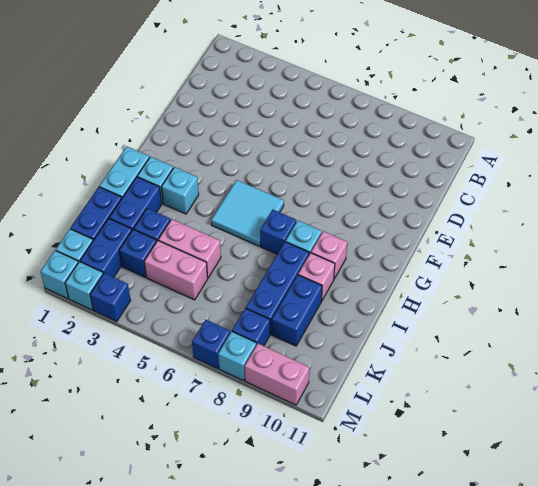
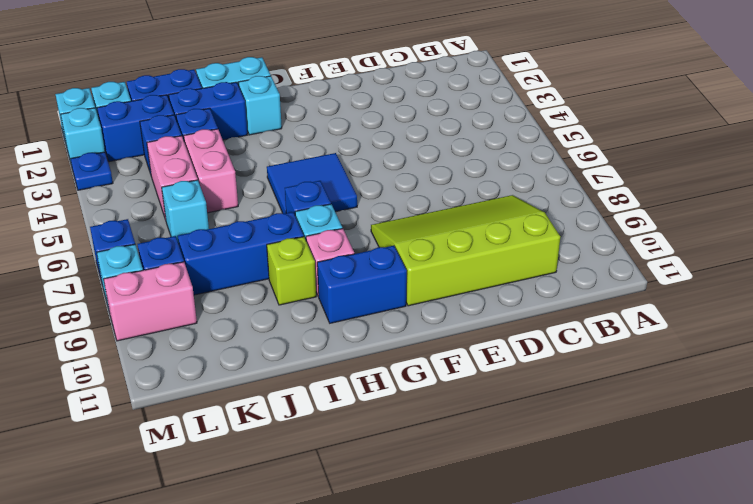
none -> lime 3x4 slope [371,195,560,306]
cyan 2x2 tile [211,180,284,246] -> blue 2x2 tile [267,153,357,214]
cyan 1x1 brick [162,167,199,214] -> cyan 1x1 brick moved to [162,180,209,244]
pink 1x1 brick [298,253,335,301] -> lime 1x1 brick [267,237,316,305]
blue 1x2 brick [272,275,322,346] -> blue 1x2 brick moved to [317,246,407,323]
blue 1x1 brick [90,273,131,322] -> blue 1x1 plate [70,152,113,190]
pink 1x2 brick [245,344,310,405] -> pink 1x2 brick turned to [104,262,197,341]

